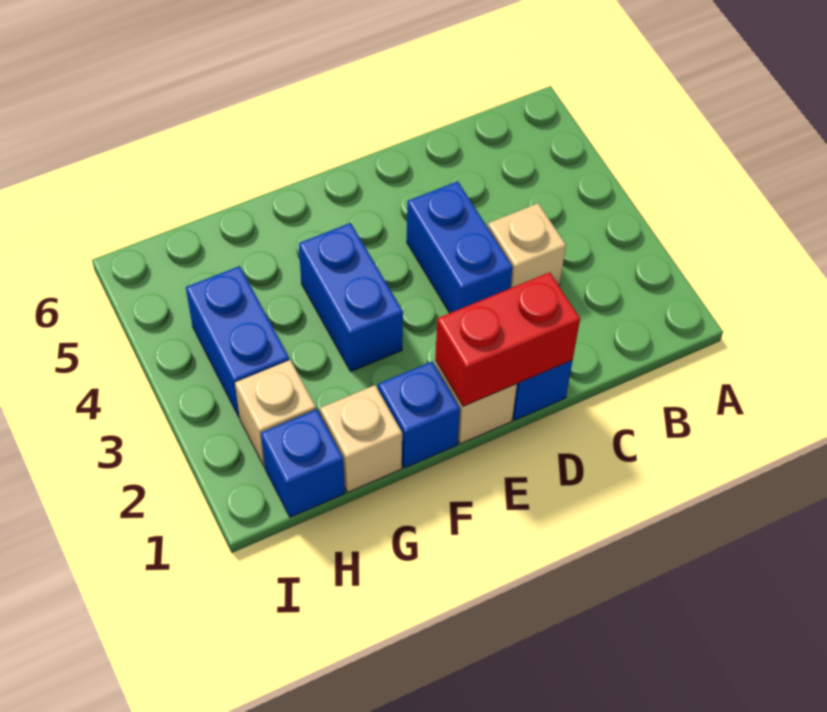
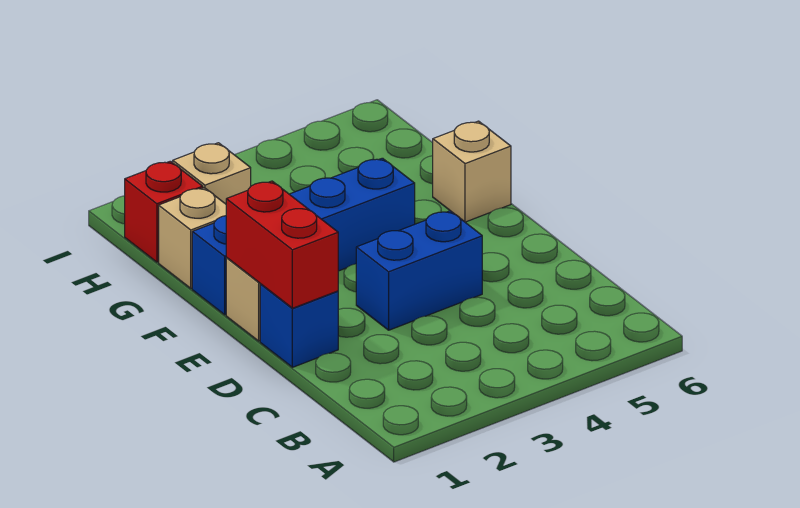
tan 1x1 brick [488,204,566,288] -> tan 1x1 brick moved to [433,121,511,222]
blue 1x1 brick [261,409,345,517] -> red 1x1 brick [125,161,203,262]
blue 1x2 brick [186,266,289,418] -> none

